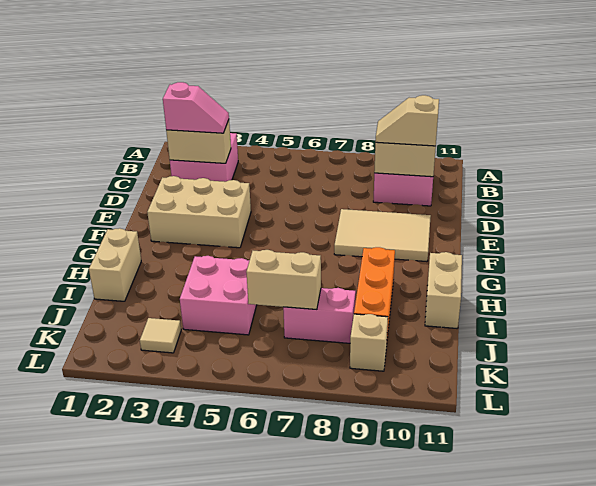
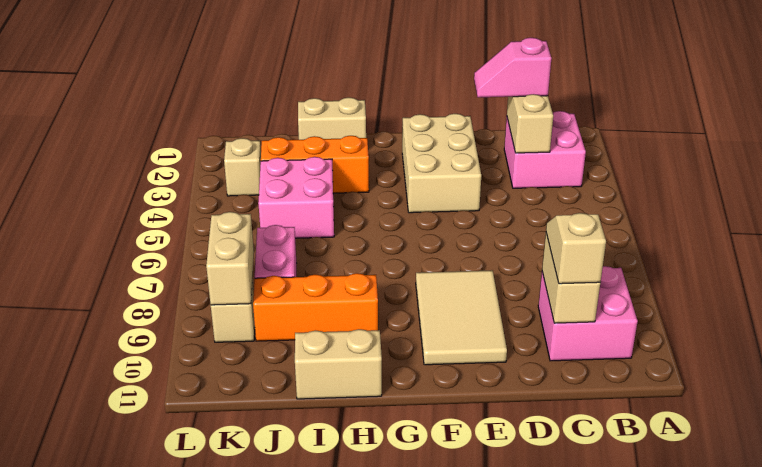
pink 1x2 slope [163,82,229,133] -> pink 1x2 slope turned to [474,38,551,97]
none -> orange 1x3 brick [261,136,369,193]
tan 1x2 brick [246,250,321,310] -> tan 1x2 brick moved to [206,212,254,305]
tan 1x1 tile [140,318,181,353] -> tan 1x1 brick [224,138,261,196]

